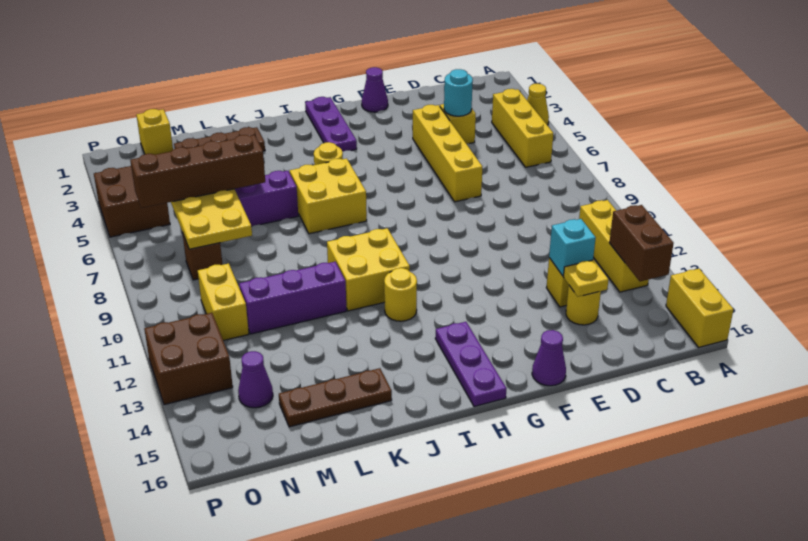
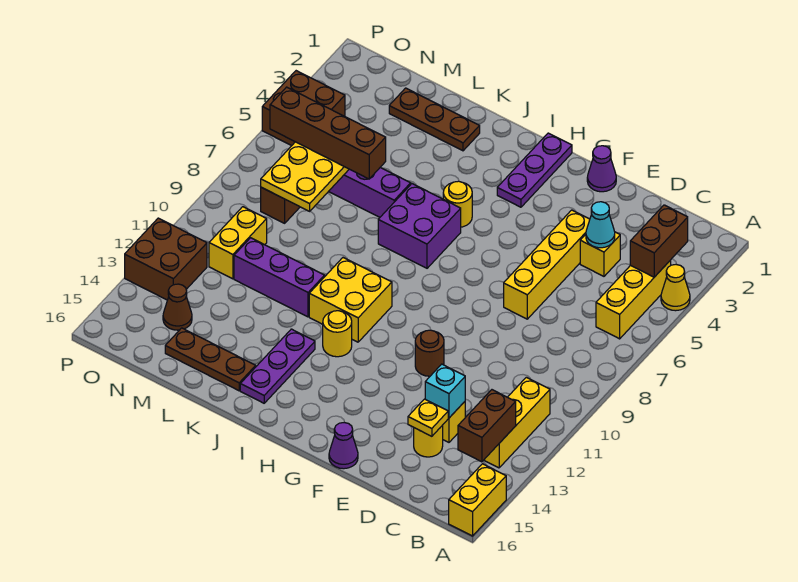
none -> brown 1x2 brick [630,205,688,277]
cyan 1x1 round brick [444,69,473,116] -> cyan 1x1 cone [586,202,615,248]
none -> brown 1x1 round brick [415,330,444,376]
purple 1x3 plate [435,322,507,407] -> purple 1x3 plate moved to [240,329,315,403]
yellow 2x2 brick [290,158,367,234] -> purple 2x2 brick [378,184,461,268]
yellow 1x1 brick [137,109,173,155] -> none
purple 1x1 cone [238,351,273,408] -> brown 1x1 cone [163,284,192,330]

